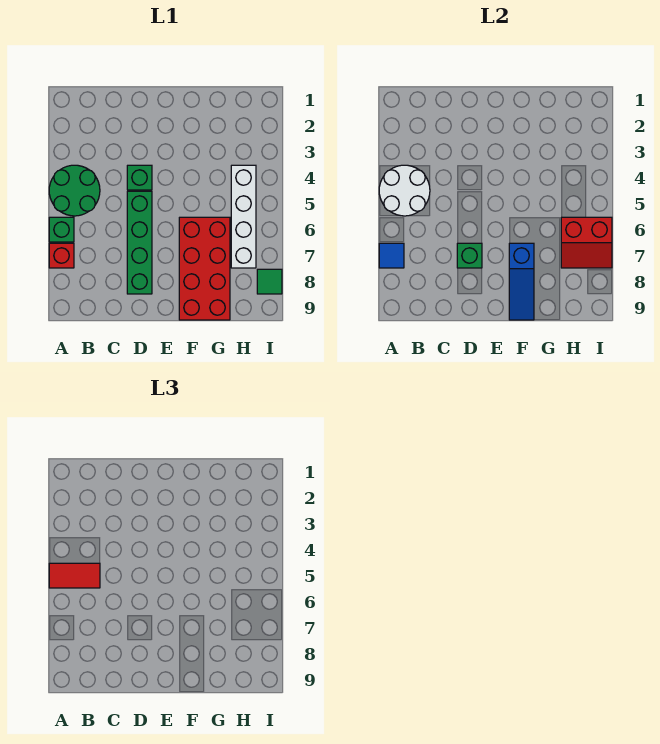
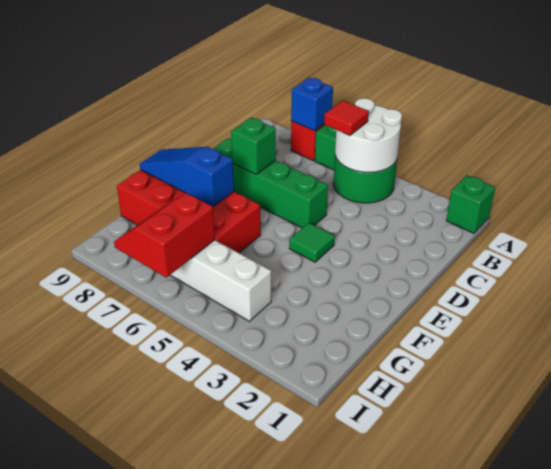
red 1x2 tile [49,563,100,588] -> red 1x1 tile [324,101,369,136]
blue 1x1 tile [379,243,404,268] -> blue 1x1 brick [291,78,333,131]
green 1x1 brick [127,165,152,190] -> green 1x1 brick moved to [446,176,495,233]
green 1x1 tile [257,269,282,294] -> green 1x1 tile moved to [289,223,335,262]

